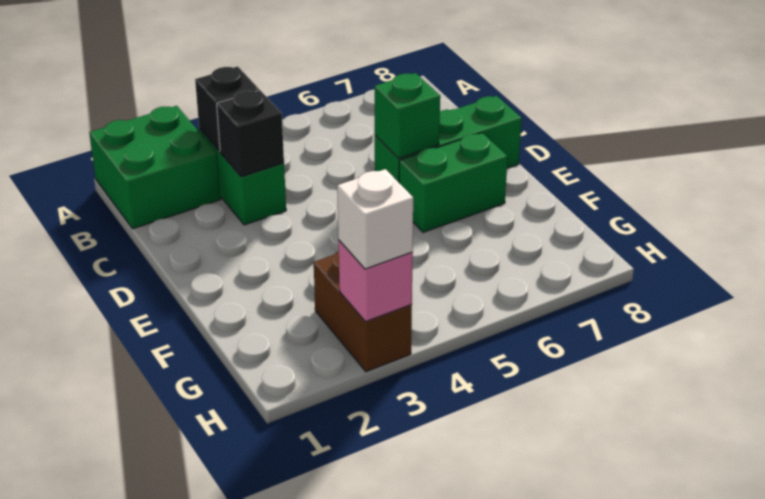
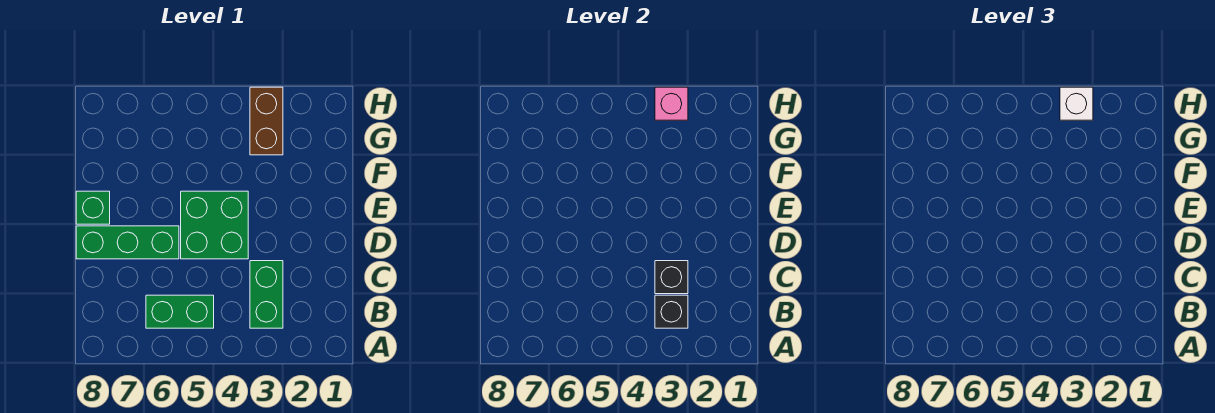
green 2x2 brick [89,106,221,229] -> green 2x2 brick moved to [181,191,248,259]
green 1x1 brick [375,73,440,158] -> green 1x1 brick moved to [76,191,110,224]
green 1x2 brick [399,133,508,232] -> green 1x2 brick moved to [146,295,214,328]

